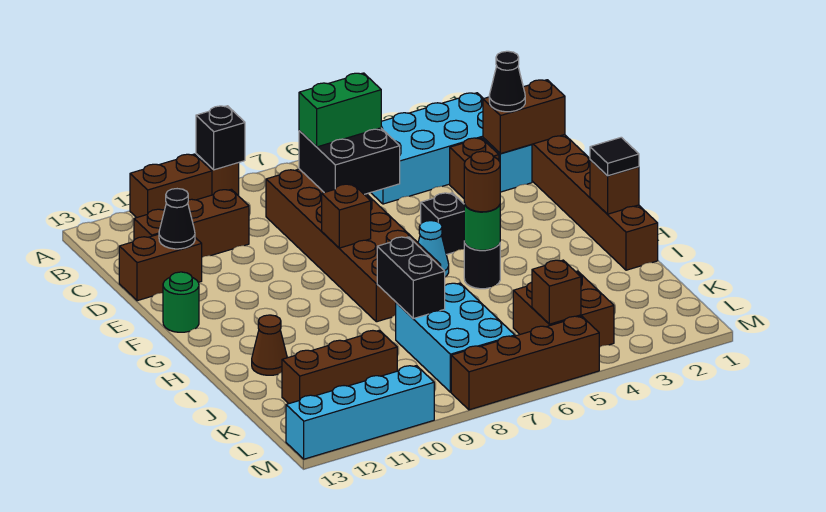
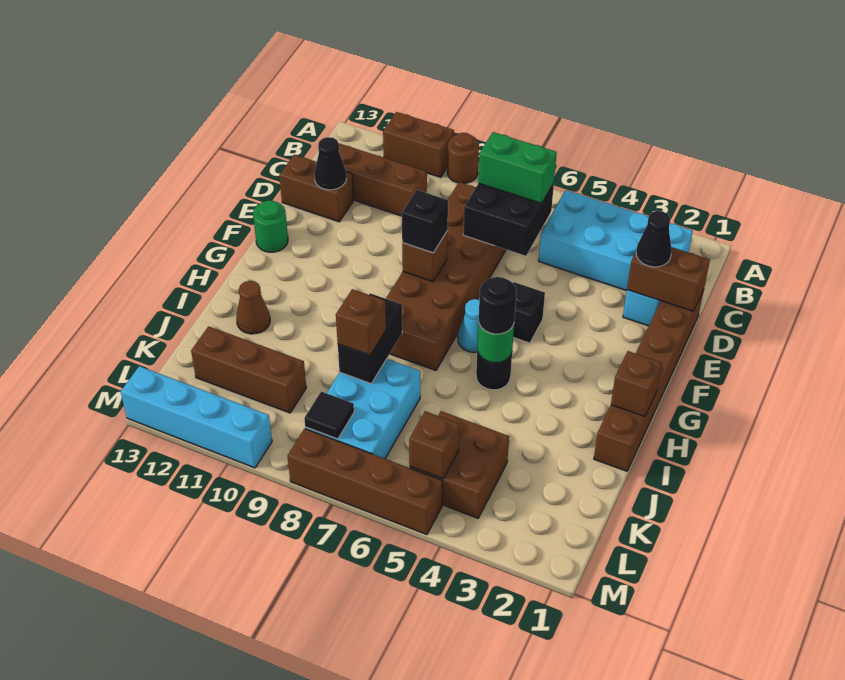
black 1x1 brick [196,106,245,170] -> black 1x1 brick moved to [402,190,448,253]
brown 1x1 brick [450,138,499,198] -> brown 1x1 brick moved to [336,289,386,355]
black 1x1 tile [590,137,639,176] -> black 1x1 tile moved to [304,392,354,439]
brown 1x1 round brick [464,151,500,212] -> black 1x1 round brick [479,277,516,334]

